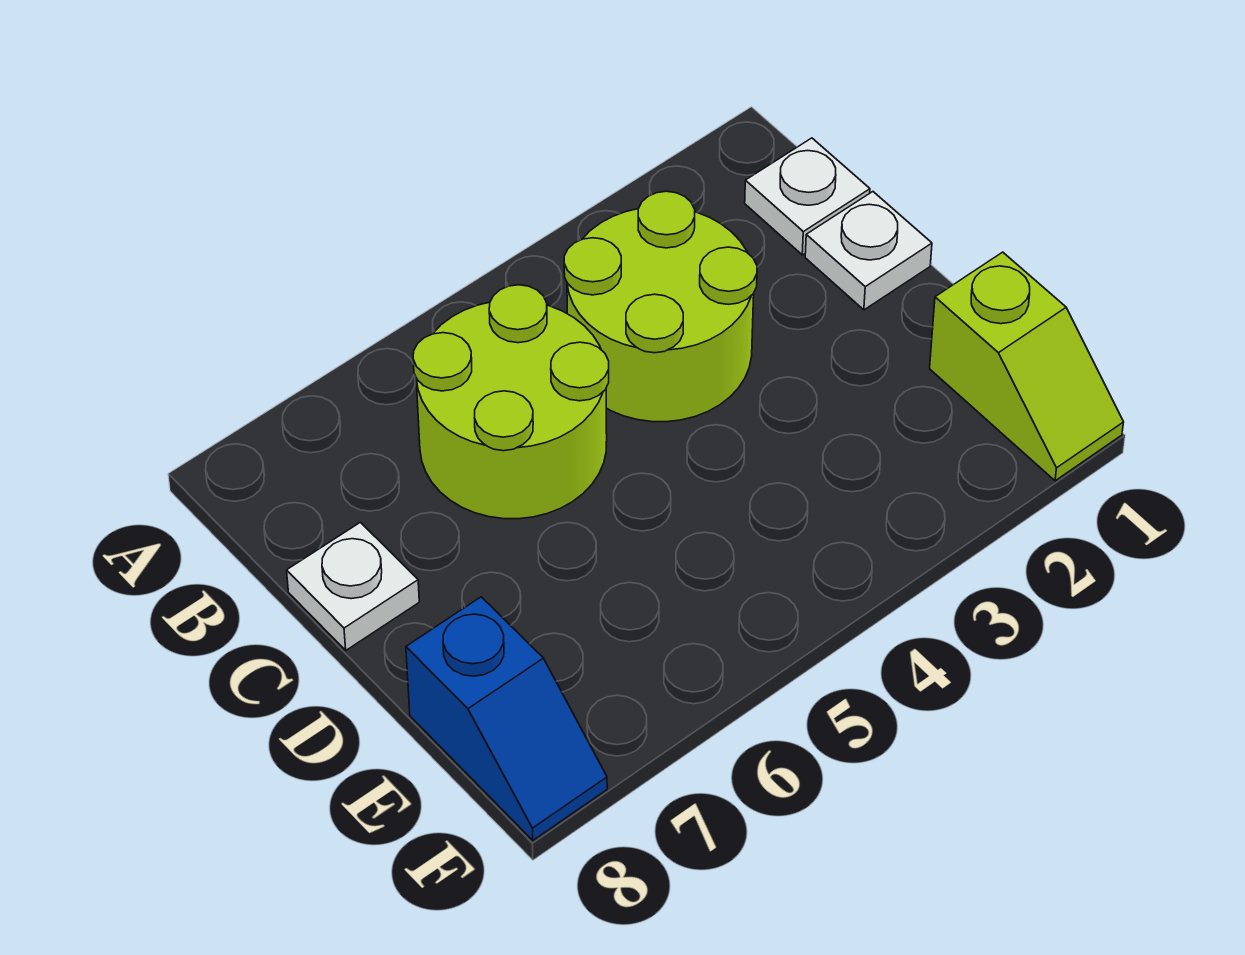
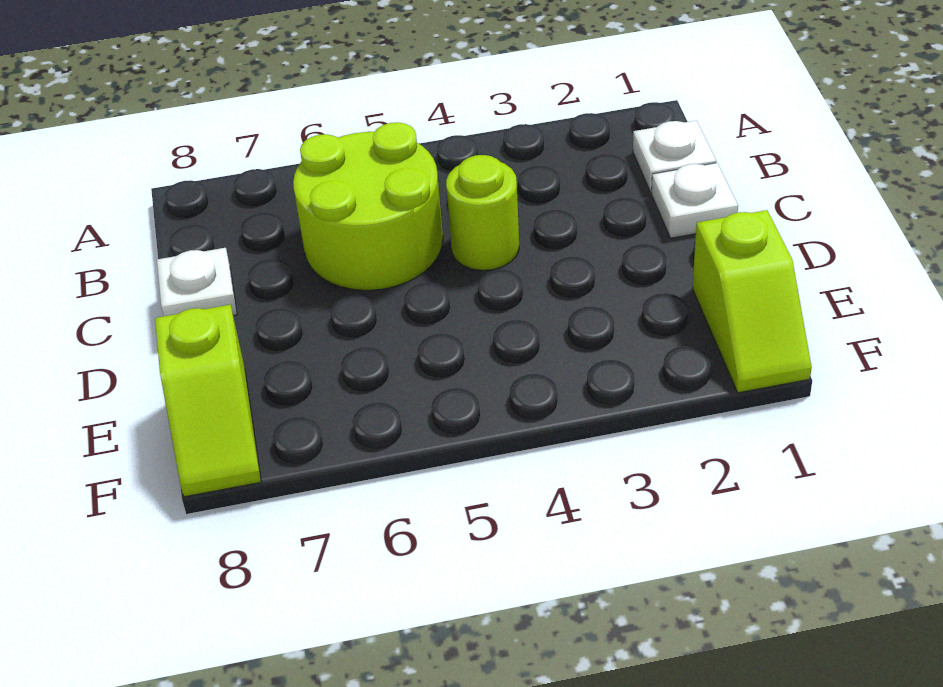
lime 2x2 round brick [564,191,757,422] -> lime 1x1 round brick [446,155,519,270]
blue 1x2 slope [406,597,607,840] -> lime 1x2 slope [155,305,261,497]

